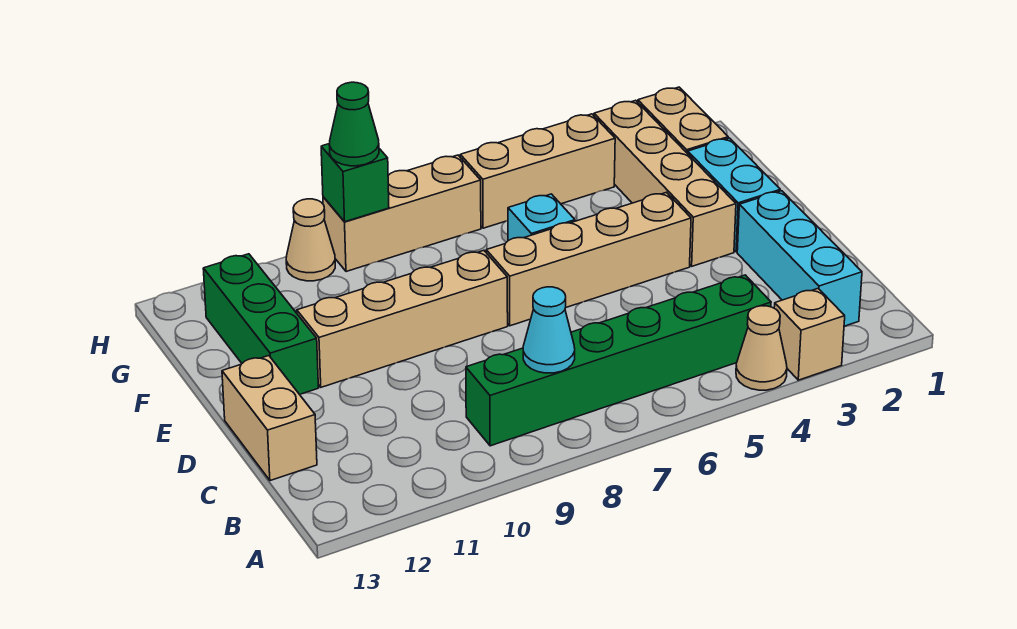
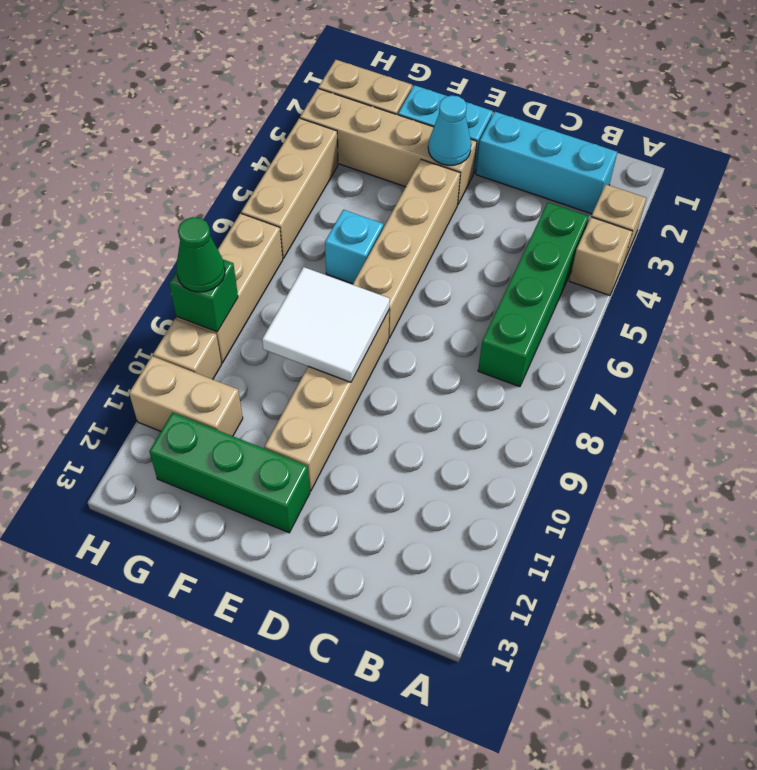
tan 1x1 cone [736,306,787,390] -> tan 1x1 brick [569,217,633,296]
green 1x6 brick [466,275,771,446] -> green 1x4 brick [478,202,589,387]
cyan 1x1 cone [523,287,575,373] -> cyan 1x1 cone moved to [428,95,471,165]
tan 1x2 brick [222,356,317,481] -> tan 1x2 brick moved to [129,356,243,436]
none -> white 2x2 tile [262,267,390,382]
tan 1x1 cone [286,199,335,281] -> tan 1x1 brick [153,319,221,379]

